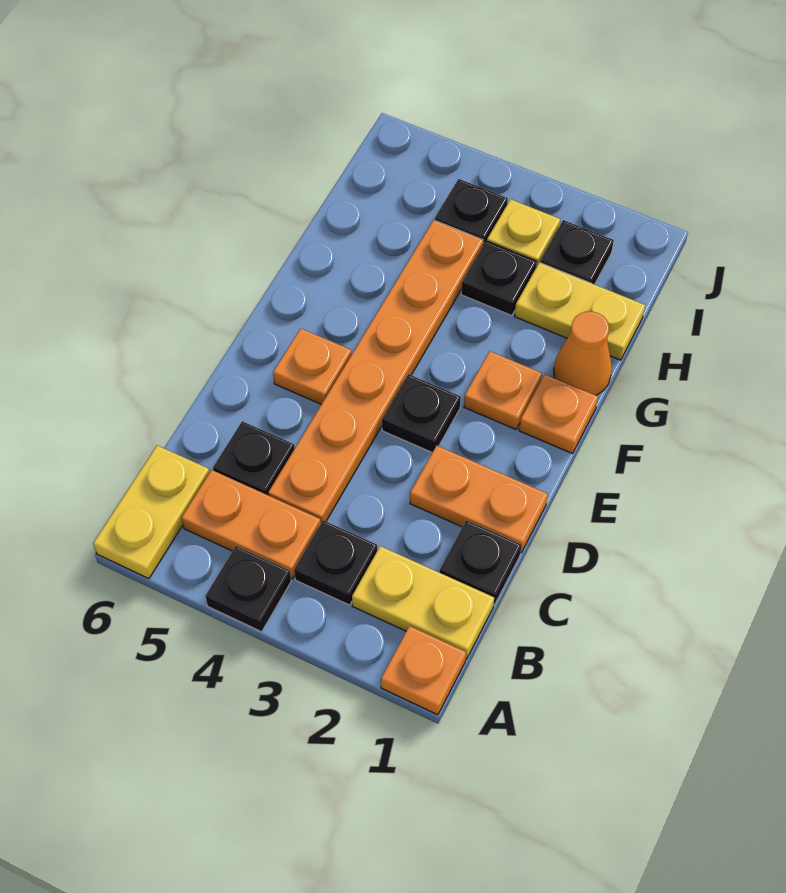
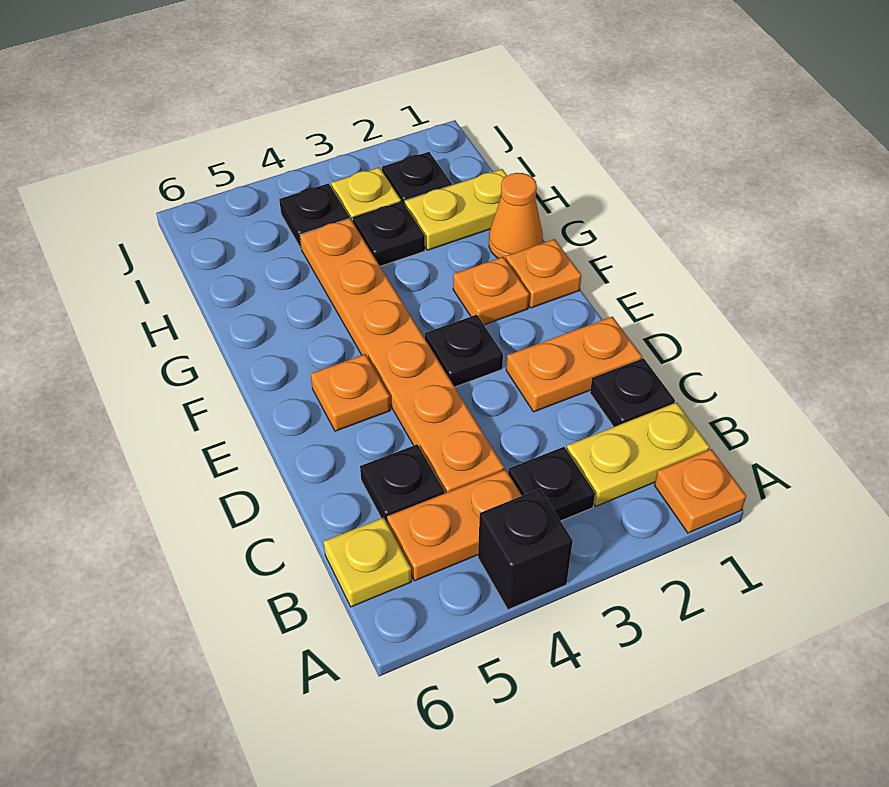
black 1x1 plate [205,546,291,632] -> black 1x1 brick [478,489,573,610]
yellow 1x2 plate [93,445,210,579] -> yellow 1x1 plate [324,518,411,607]

